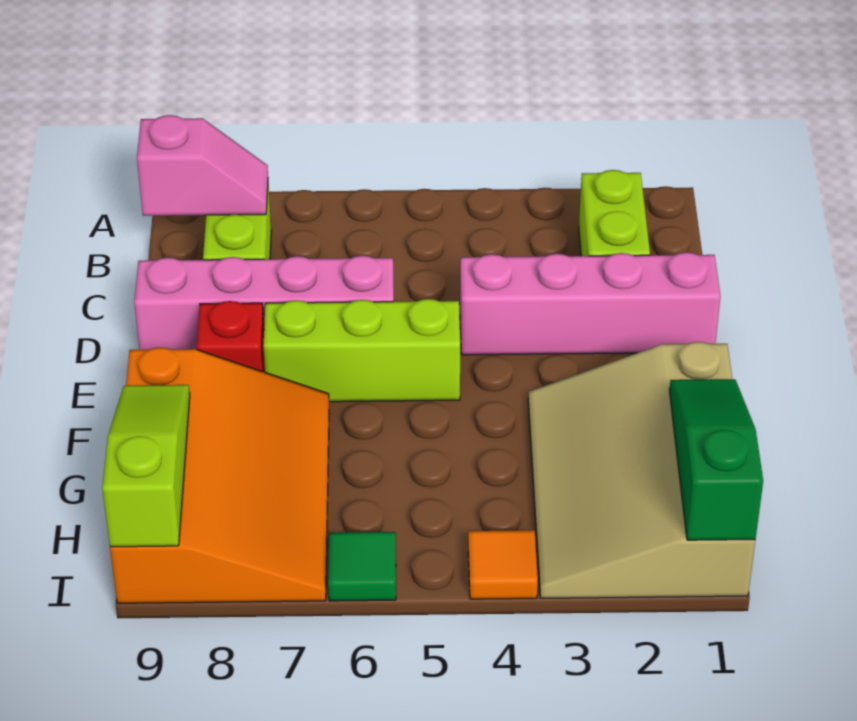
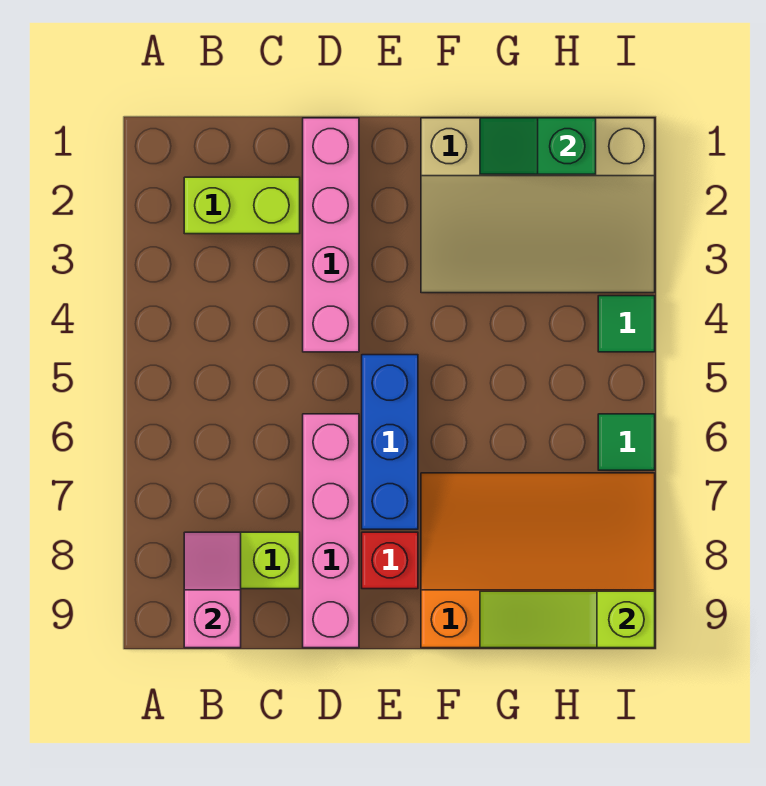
lime 1x3 brick [263,299,461,402] -> blue 1x3 brick [362,355,418,529]
green 1x3 slope [669,379,763,540] -> green 1x2 slope [480,118,596,174]
orange 1x1 tile [468,530,538,599] -> green 1x1 tile [598,296,655,352]

